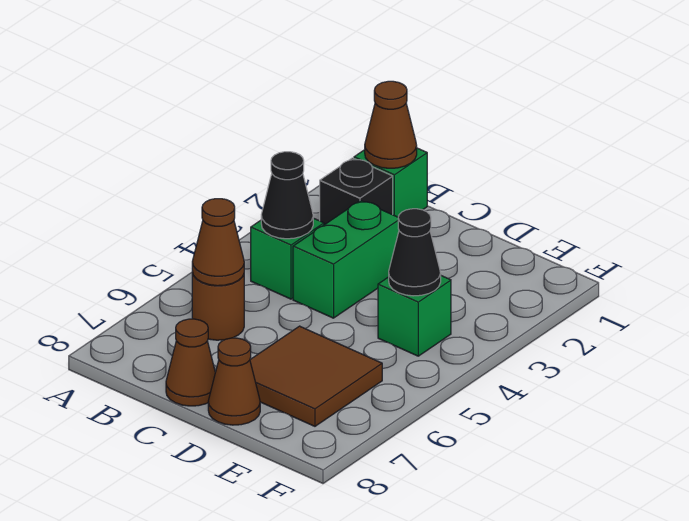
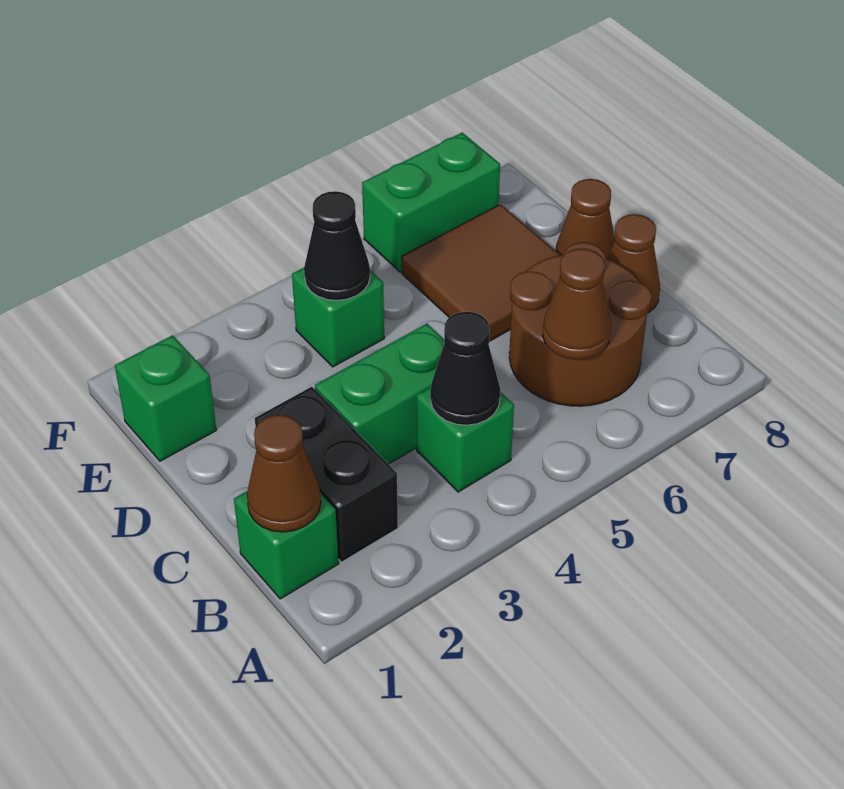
black 1x1 brick [320,158,393,225] -> black 1x2 brick [255,387,398,562]
brown 1x1 round brick [192,272,244,340] -> brown 2x2 round brick [509,242,651,406]
none -> green 1x1 brick [115,335,216,461]
none -> green 1x2 brick [362,132,500,272]

